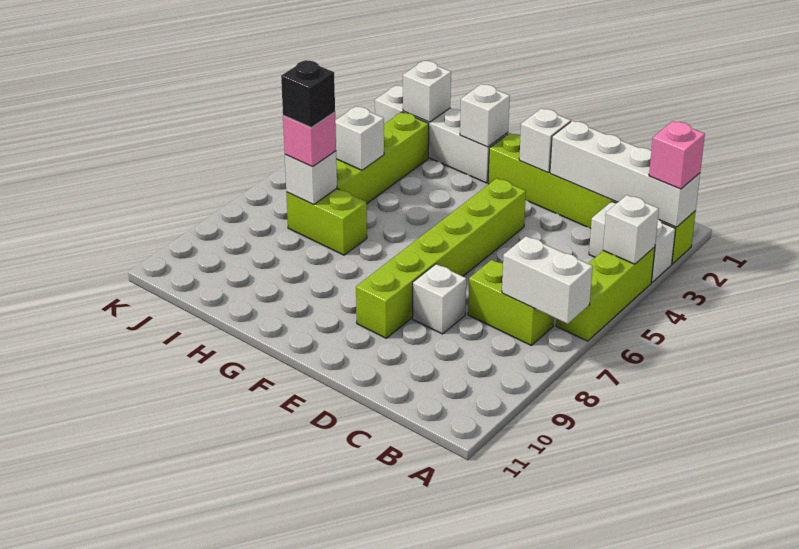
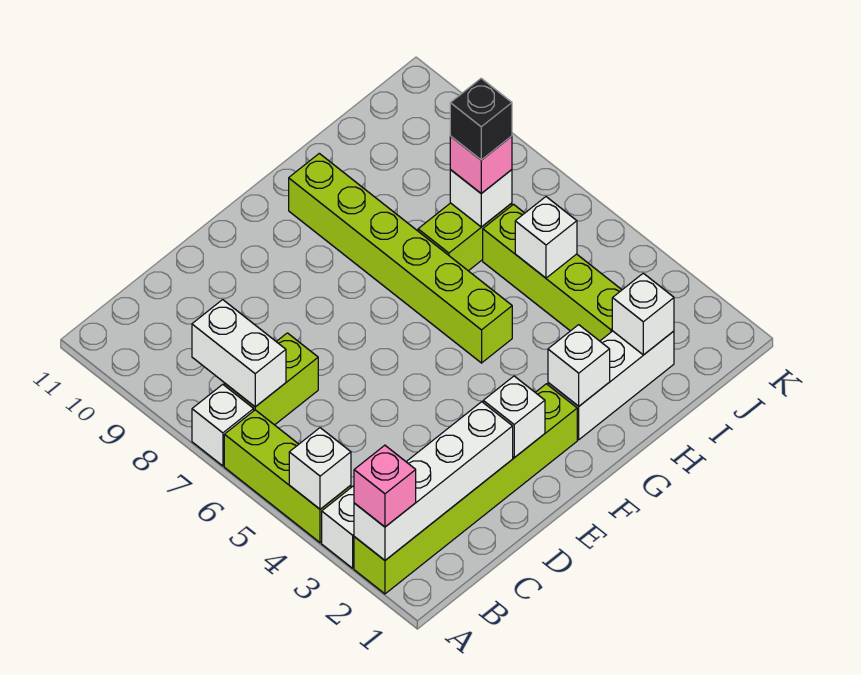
white 1x2 brick [502,236,593,324] -> white 1x2 brick turned to [192,300,286,407]
white 1x1 brick [413,264,466,334] -> white 1x1 brick moved to [192,384,254,466]
lime 1x6 brick [356,178,526,338] -> lime 1x6 brick moved to [289,153,512,363]
white 1x4 brick [375,86,508,183] -> white 1x3 brick [548,331,674,440]

